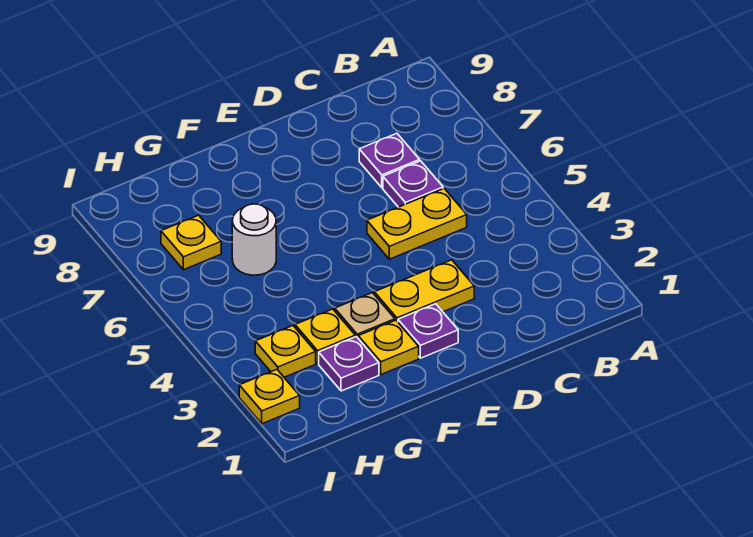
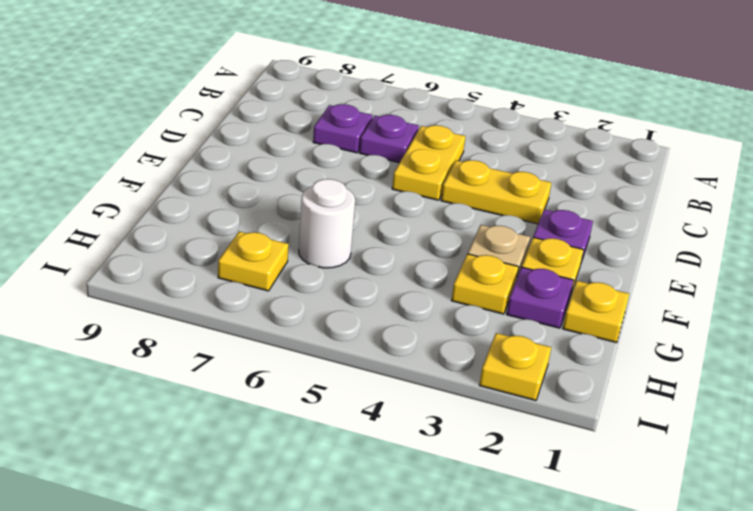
yellow 1x2 plate [374,260,474,322] -> yellow 1x2 plate turned to [441,160,551,224]
yellow 1x1 plate [255,326,316,377] -> yellow 1x1 plate moved to [563,281,629,343]

